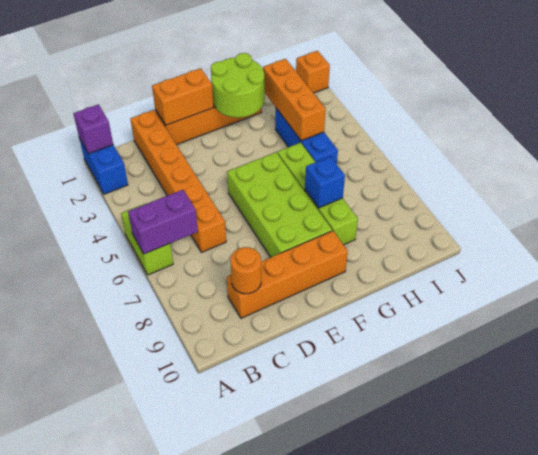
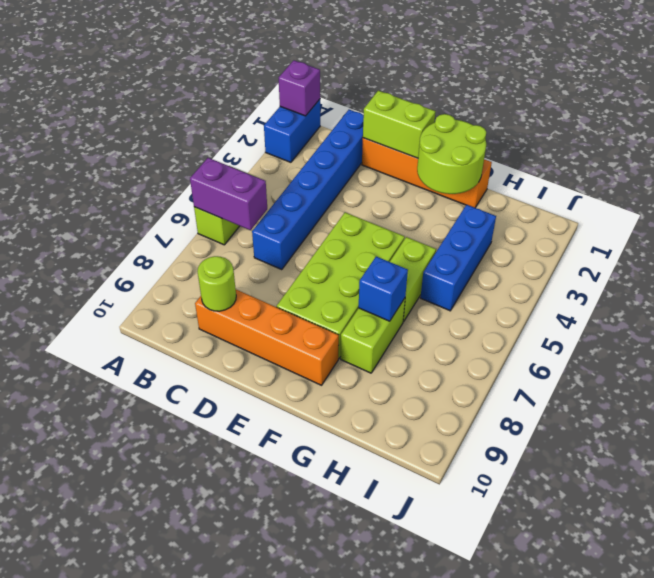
orange 1x6 brick [130,110,226,252] -> blue 1x6 brick [252,110,364,270]
orange 1x1 round brick [230,247,261,294] -> lime 1x1 round brick [197,256,236,311]
orange 1x2 brick [152,68,214,125] -> lime 1x2 brick [363,91,436,158]
orange 1x3 brick [263,59,326,141] -> none
orange 1x1 brick [296,51,330,93] -> none

